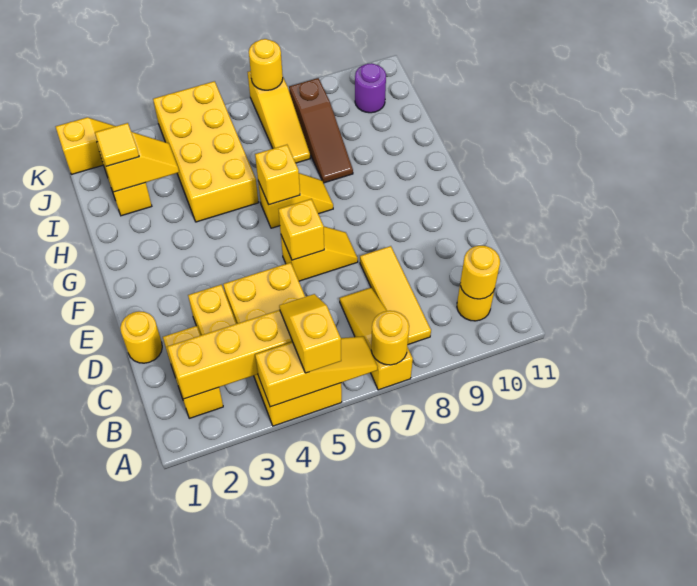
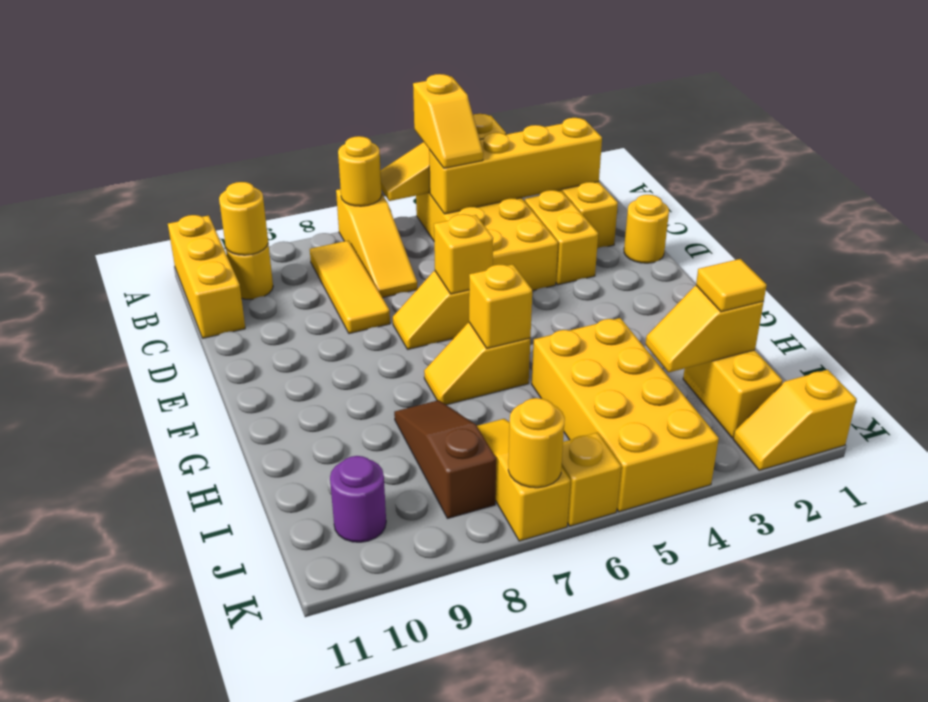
none -> yellow 1x3 brick [168,215,245,338]
none -> yellow 1x1 brick [562,433,621,526]

